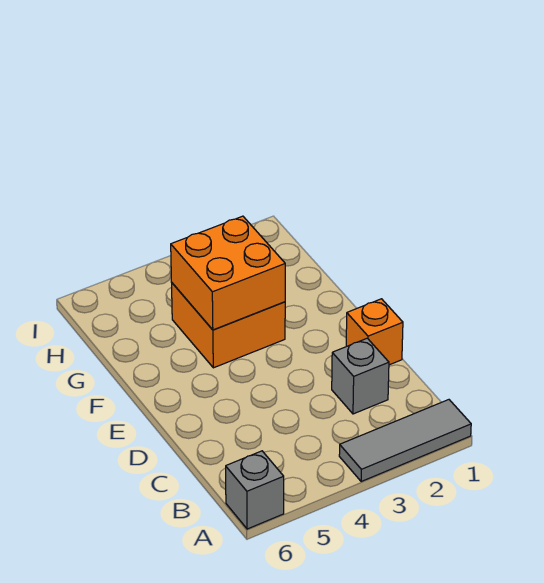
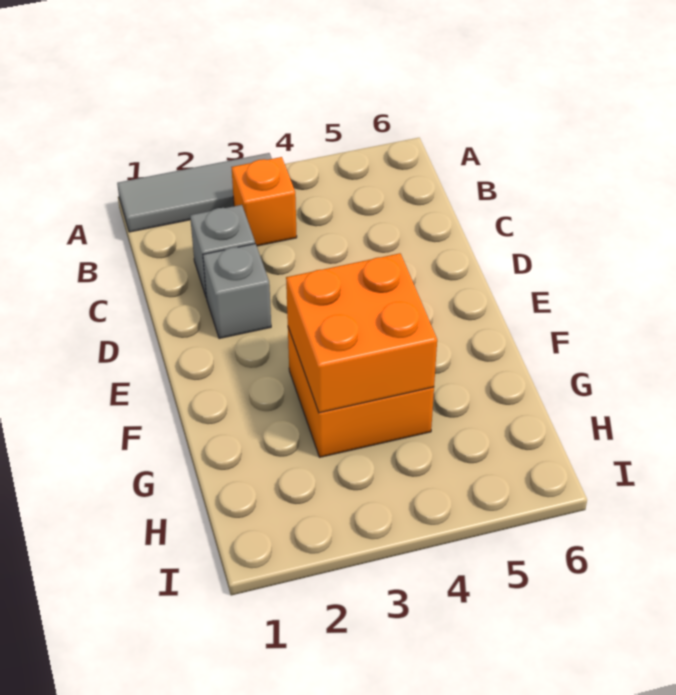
grey 1x1 brick [226,451,284,529] -> grey 1x1 brick moved to [203,244,271,339]
orange 1x1 brick [346,299,403,365] -> orange 1x1 brick moved to [232,157,297,246]

